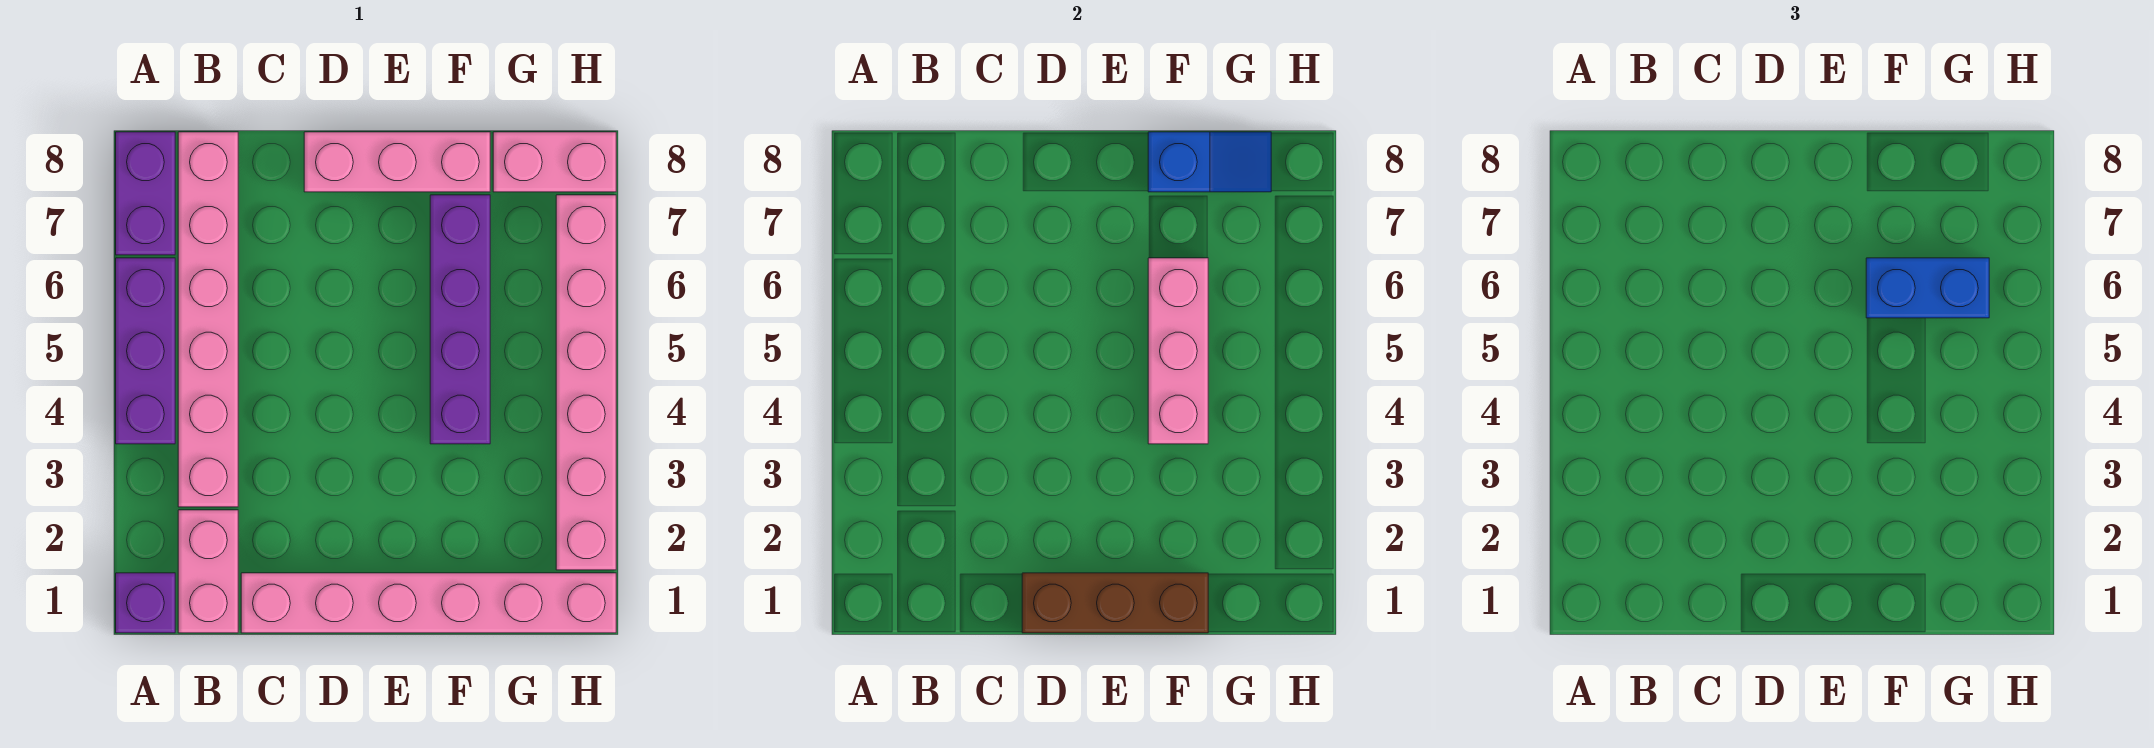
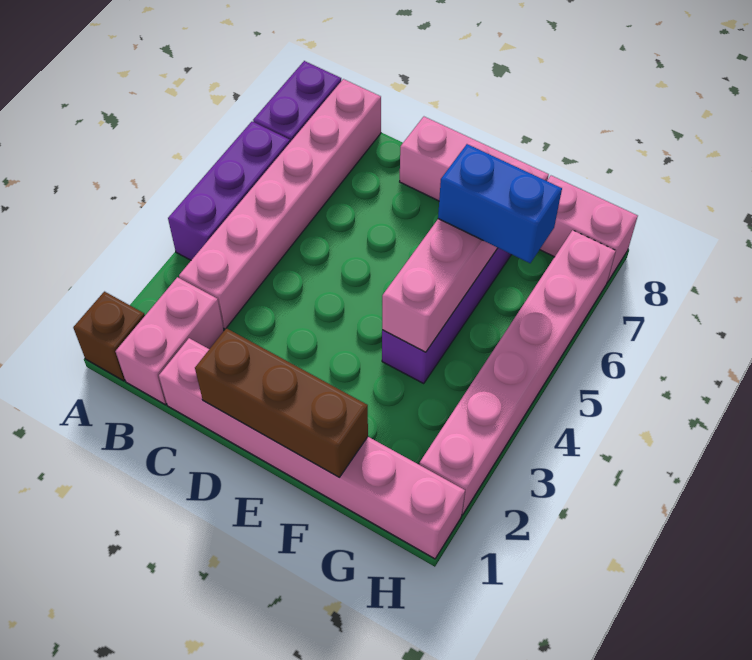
purple 1x1 brick [116,573,175,633] -> brown 1x1 brick [73,292,145,381]
blue 1x2 slope [1148,132,1271,192] -> none

